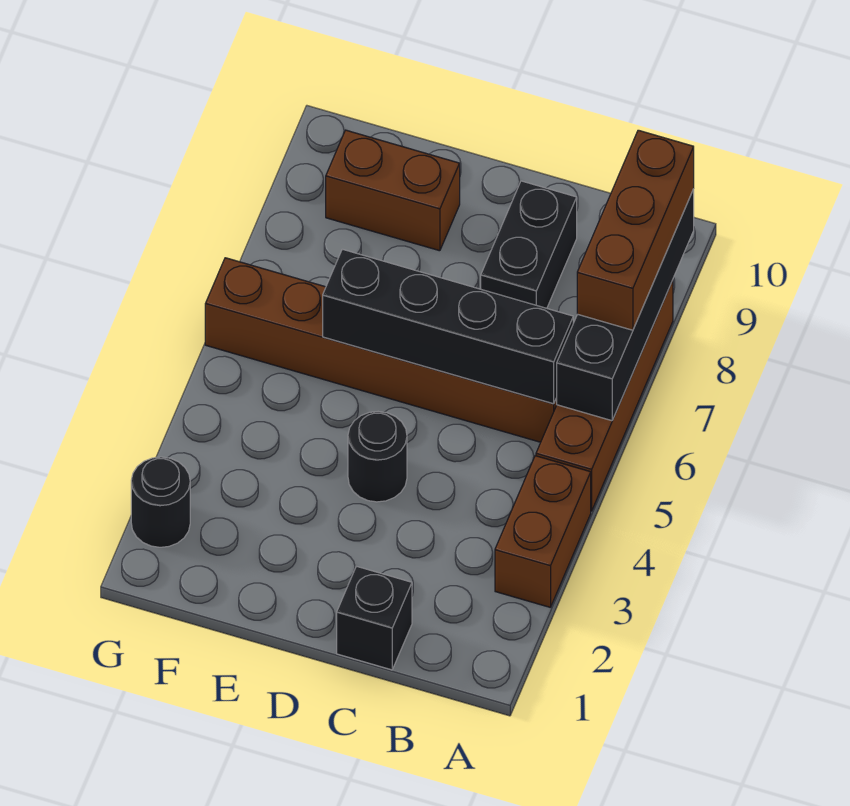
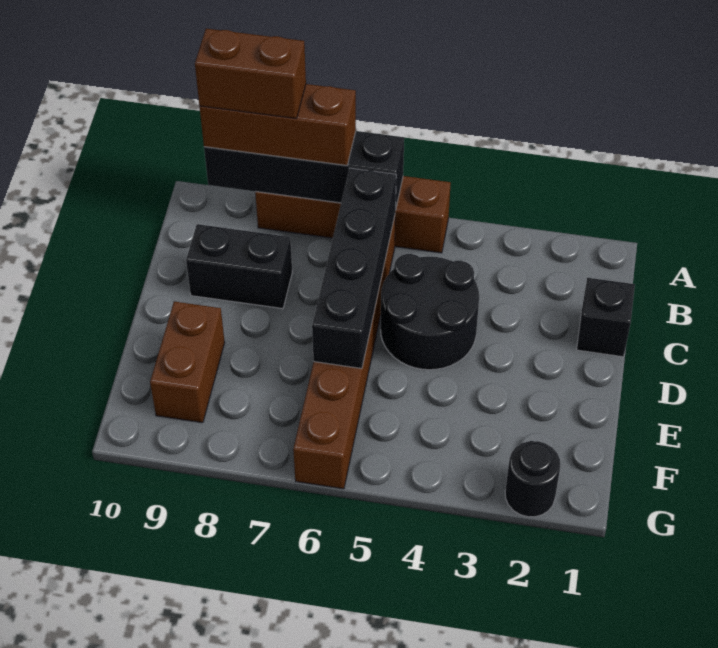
brown 1x2 brick [495,456,591,607] -> brown 1x2 brick moved to [195,29,306,118]
black 1x1 round brick [348,412,407,502] -> black 2x2 round brick [381,254,479,370]

